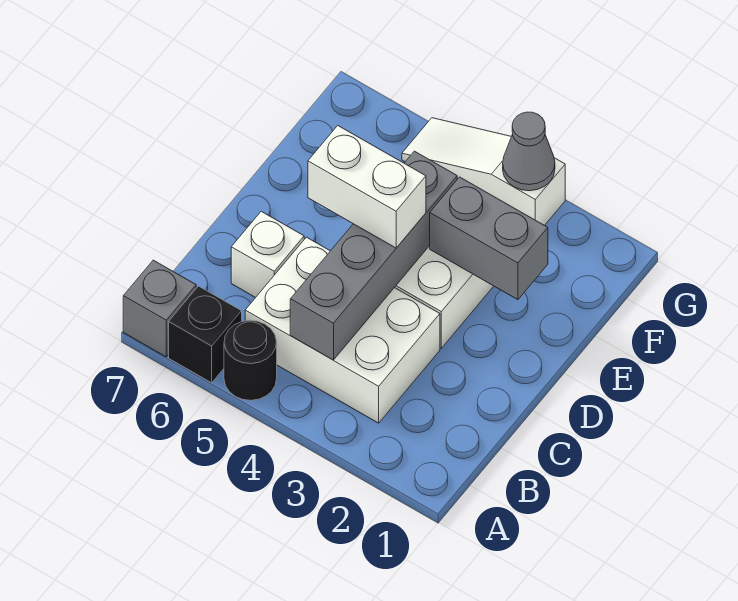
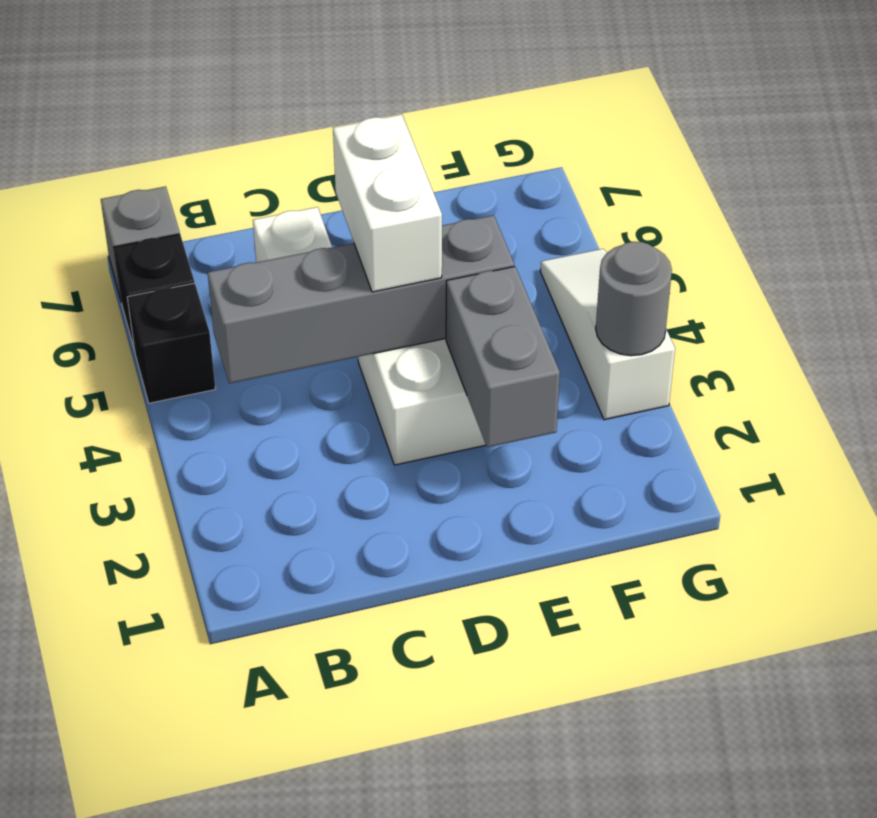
black 1x1 round brick [224,320,277,400] -> black 1x1 brick [127,283,215,403]
white 2x3 brick [245,237,440,423] -> none
grey 1x1 cone [503,112,555,191] -> grey 1x1 round brick [596,242,672,356]

